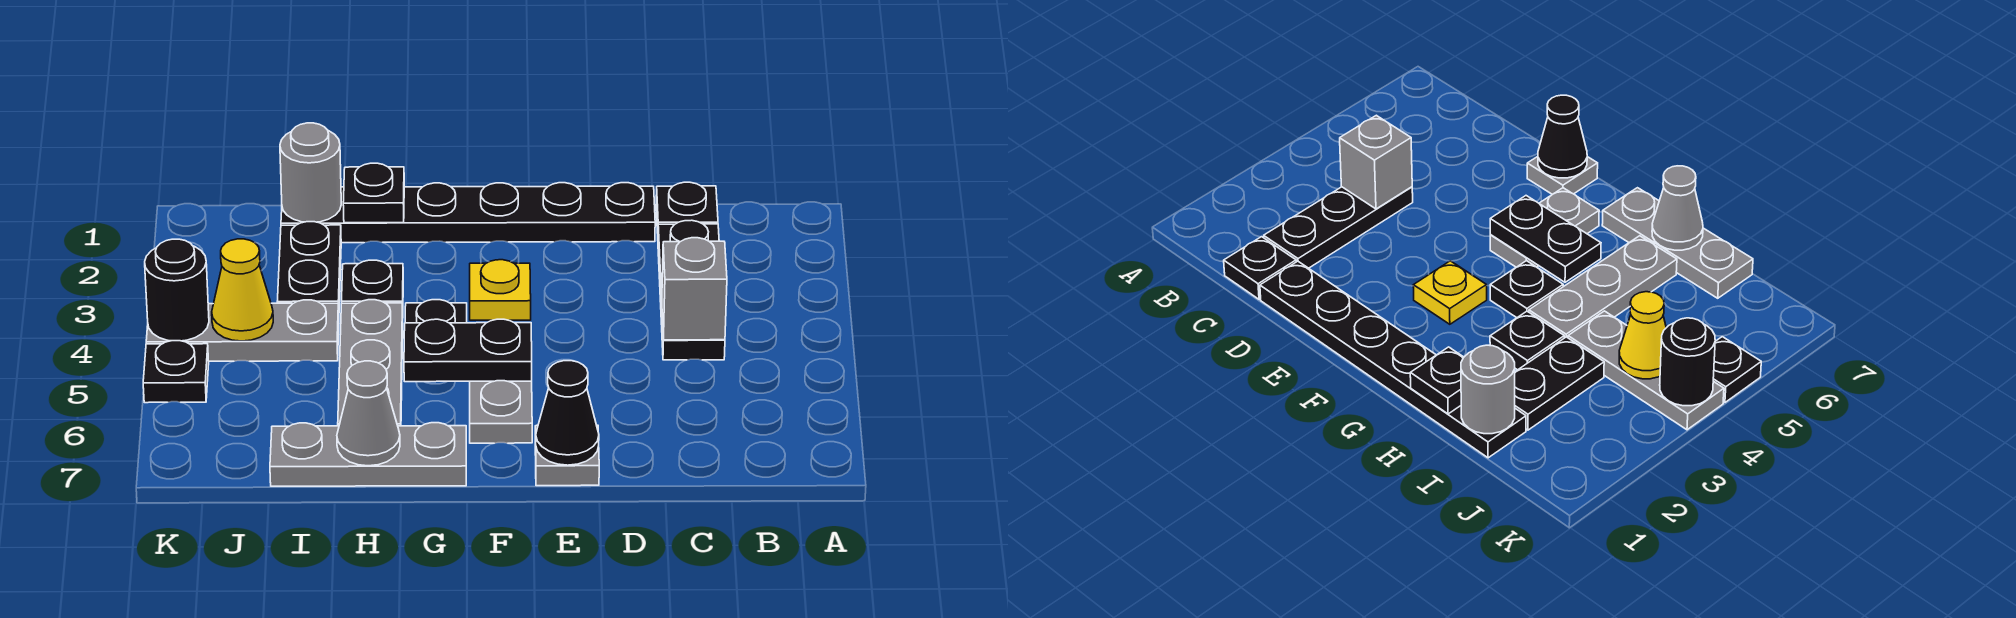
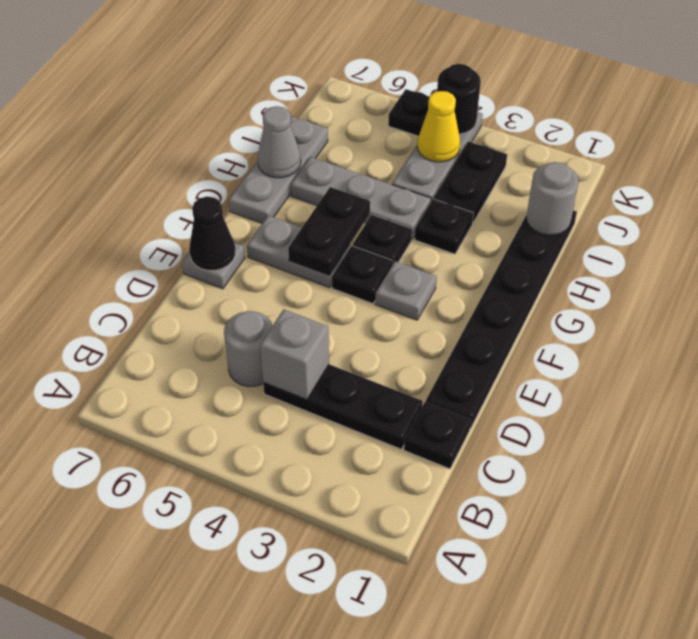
none -> grey 1x1 round brick [224,311,273,387]
yellow 1x1 plate [470,260,531,320] -> grey 1x1 plate [375,261,437,320]
black 1x1 plate [343,163,404,223] -> black 1x1 plate moved to [332,246,393,304]
black 1x2 plate [277,222,341,308] -> black 1x2 plate turned to [434,141,507,223]

